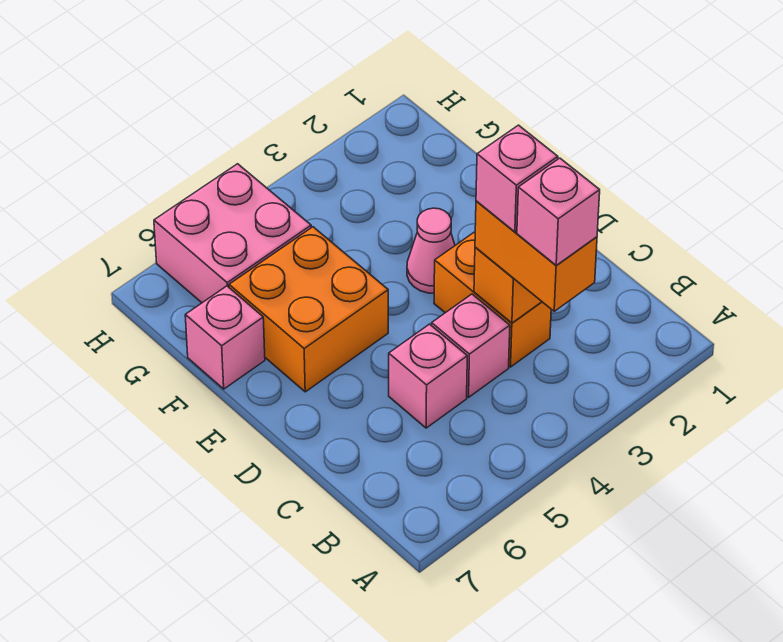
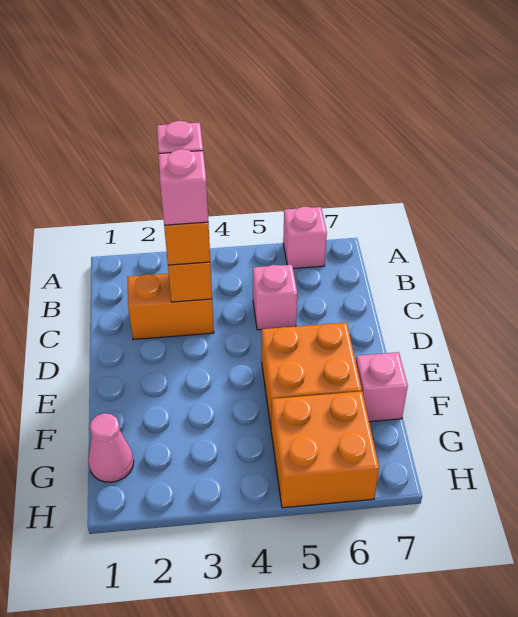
orange 1x2 brick [434,232,551,367] -> orange 1x2 brick turned to [127,274,214,340]
pink 1x1 brick [432,294,510,397] -> pink 1x1 brick moved to [283,207,327,269]
pink 1x1 cone [407,208,455,293] -> pink 1x1 cone moved to [88,413,134,482]
pink 2x2 brick [154,164,311,303] -> orange 2x2 brick [271,391,379,508]

